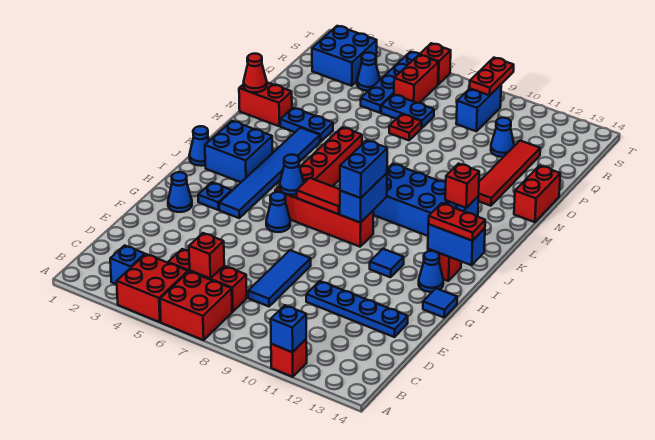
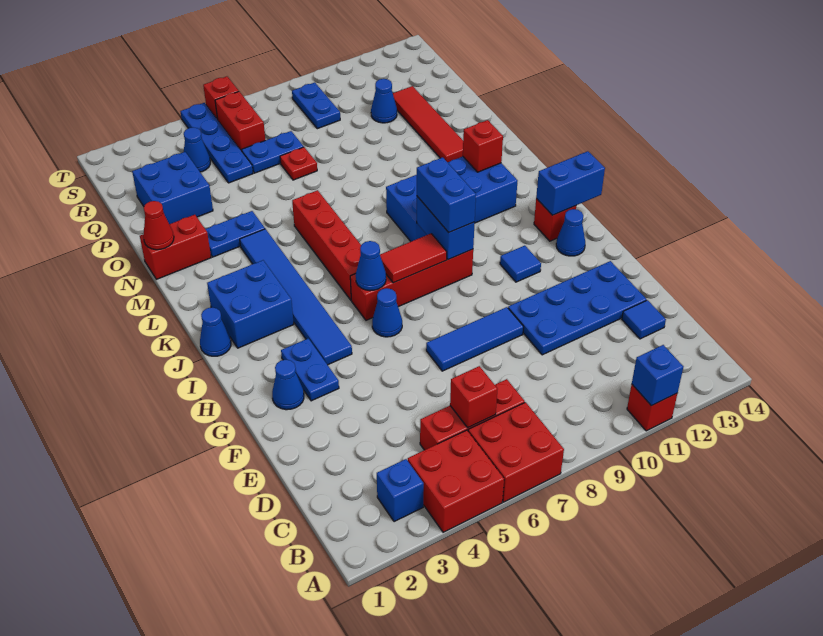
blue 1x3 tile [248,250,311,307] -> blue 1x3 tile turned to [426,307,524,371]
blue 1x4 plate [306,281,408,337] -> blue 2x4 plate [508,261,647,355]
blue 1x1 tile [423,288,457,317] -> blue 1x1 tile moved to [622,300,666,339]
blue 1x1 plate [198,182,231,210] -> blue 1x2 plate [281,338,339,401]
red 1x2 plate [428,203,485,241] -> none
red 1x2 brick [514,166,560,222] -> none
blue 2x2 brick [312,26,377,86] -> blue 2x2 brick moved to [132,152,213,224]
blue 1x2 brick [456,85,501,131] -> blue 1x2 plate [292,83,340,129]
red 1x2 plate [470,58,514,95] -> none

